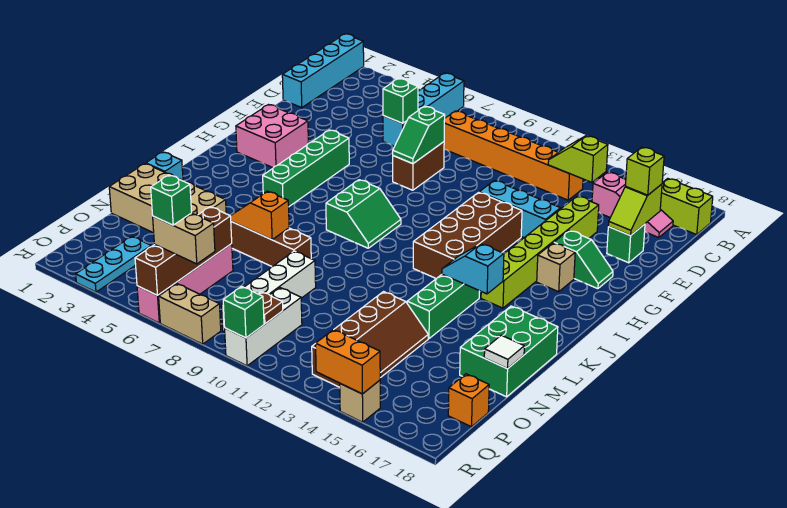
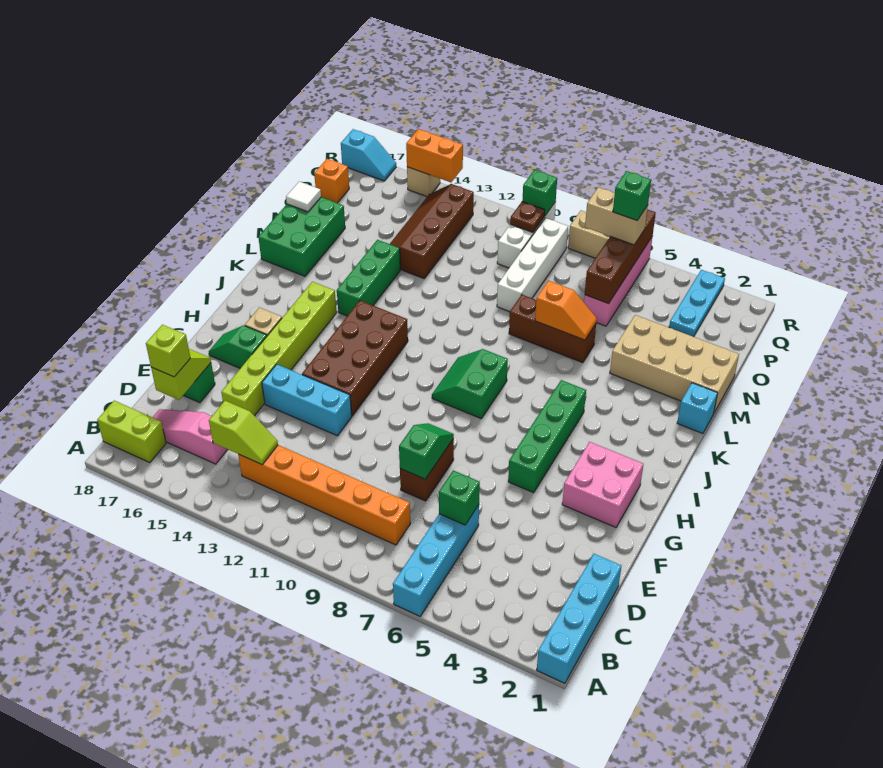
cyan 1x2 slope [442,244,504,294] -> cyan 1x2 slope moved to [341,129,396,181]

